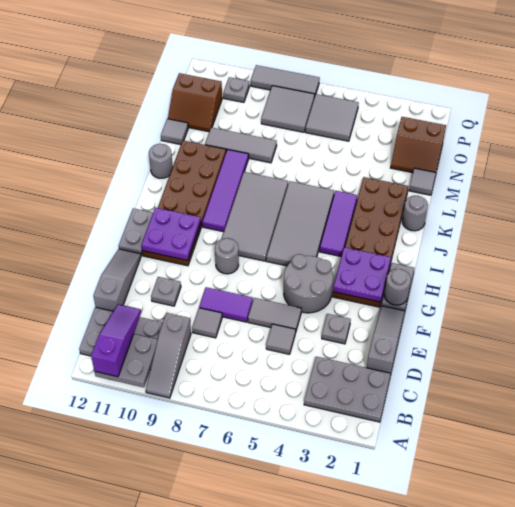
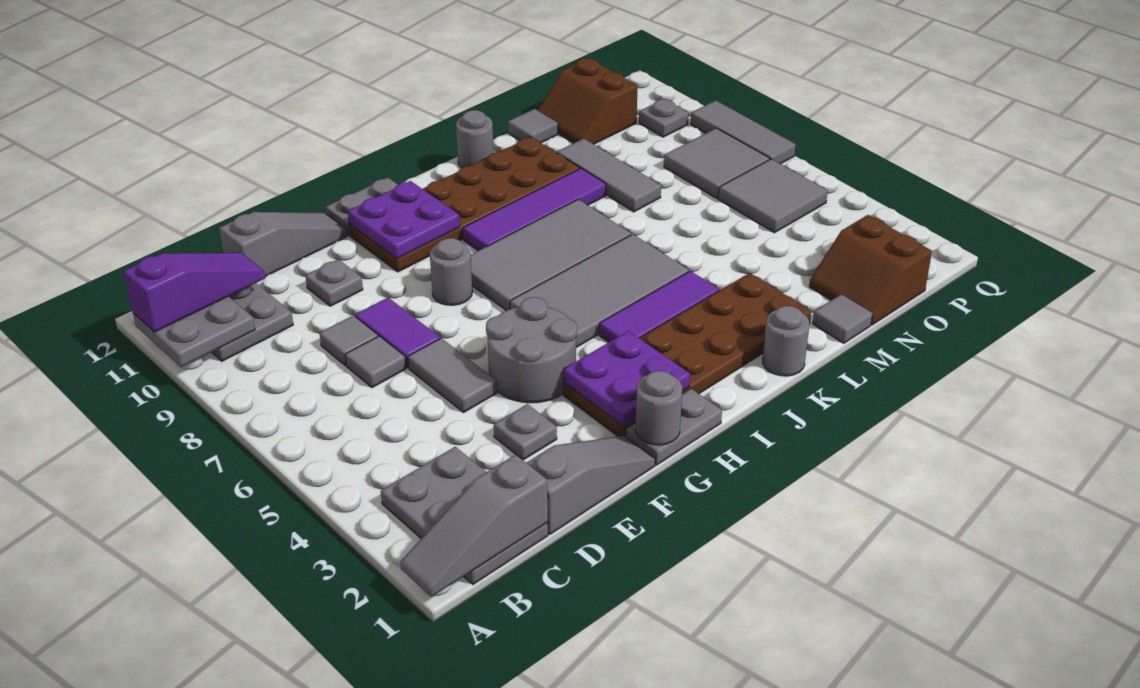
grey 1x3 slope [146,313,191,398] -> grey 1x3 slope moved to [400,455,548,597]
grey 1x1 tile [266,324,296,354] -> grey 1x1 tile moved to [345,336,406,388]

